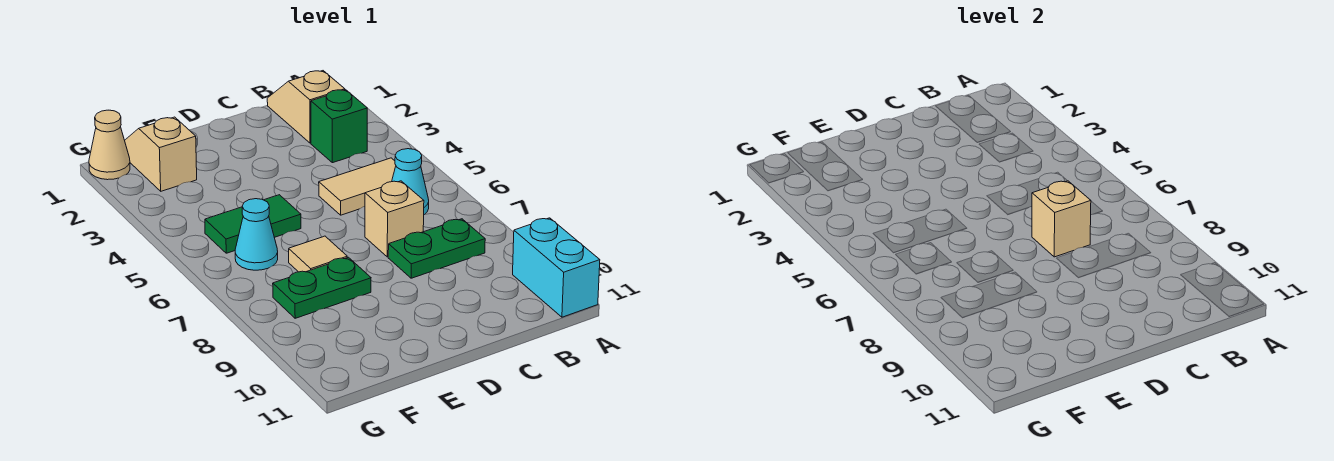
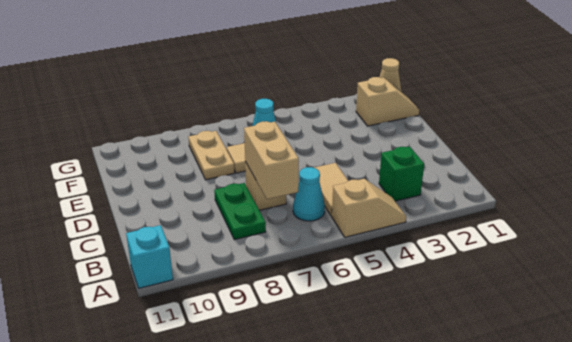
cyan 1x2 brick [513,218,600,317] -> cyan 1x1 brick [126,225,173,288]
tan 1x2 slope [267,71,345,143] -> tan 1x2 slope moved to [332,179,406,237]
tan 1x1 brick [1032,181,1091,257] -> tan 1x2 brick [244,121,299,199]
green 1x2 tile [205,195,301,253] -> none
green 1x2 plate [273,257,371,318] -> tan 1x2 plate [188,131,235,180]

